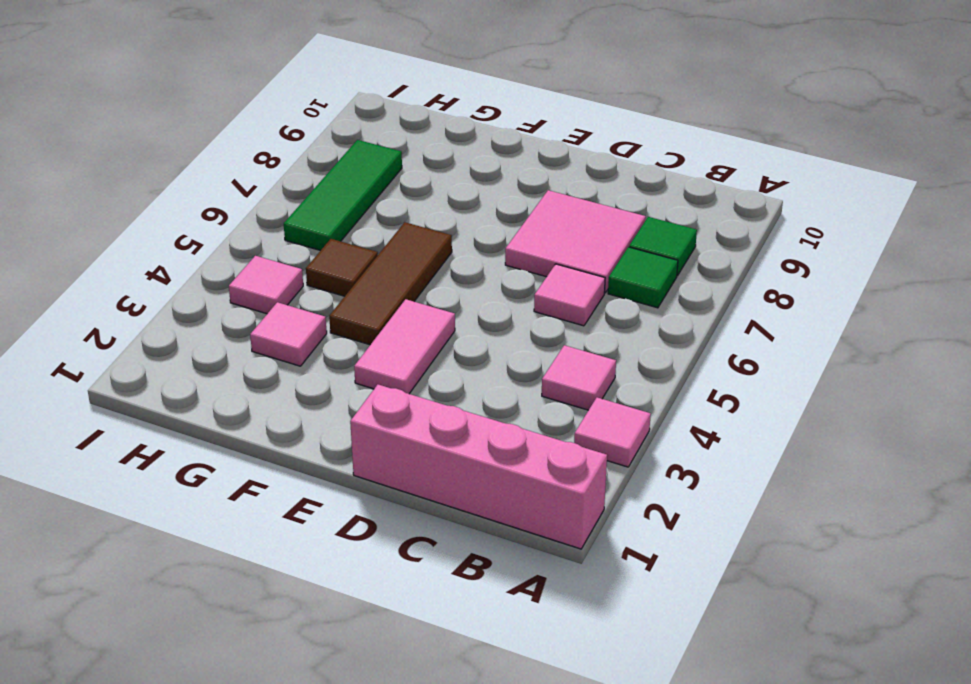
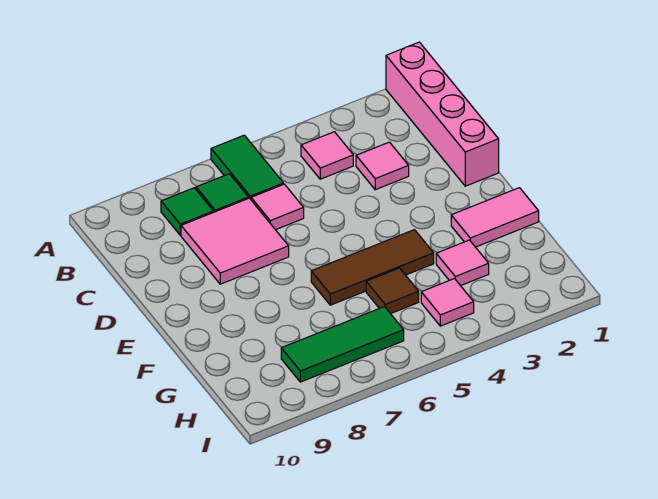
pink 1x1 tile [574,397,651,467] -> pink 1x1 tile moved to [356,142,409,190]
none -> green 1x2 tile [211,135,283,199]
pink 1x2 tile [354,299,455,394] -> pink 1x2 tile moved to [451,188,539,247]

